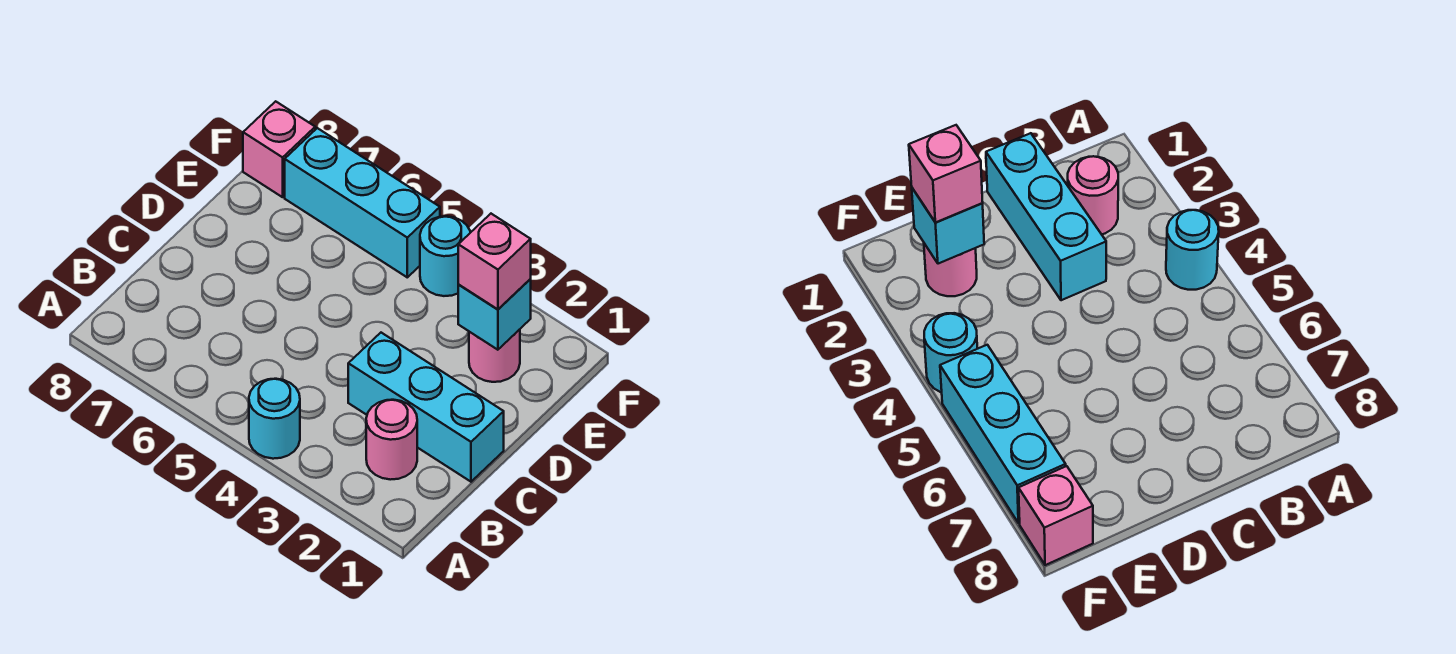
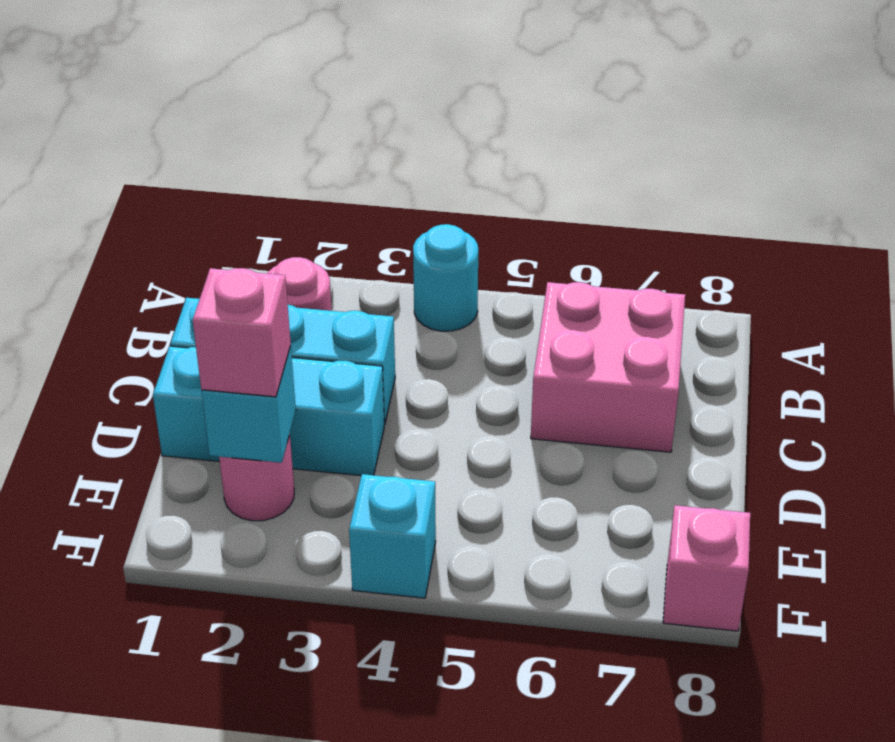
none -> pink 2x2 brick [531,282,685,452]
cyan 1x1 round brick [420,216,470,296] -> cyan 1x1 brick [349,474,436,598]
cyan 1x3 brick [285,128,440,277] -> cyan 1x3 brick moved to [153,346,384,476]

